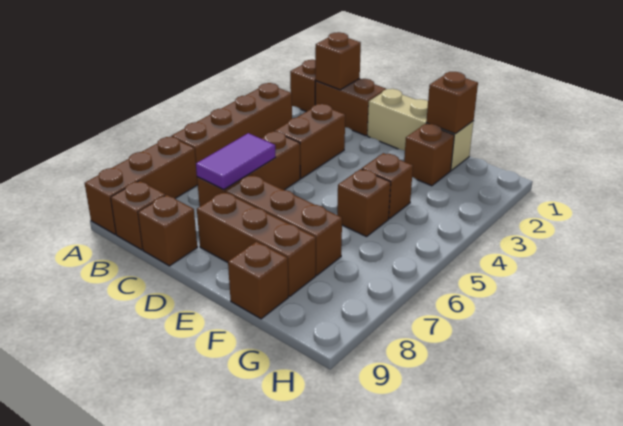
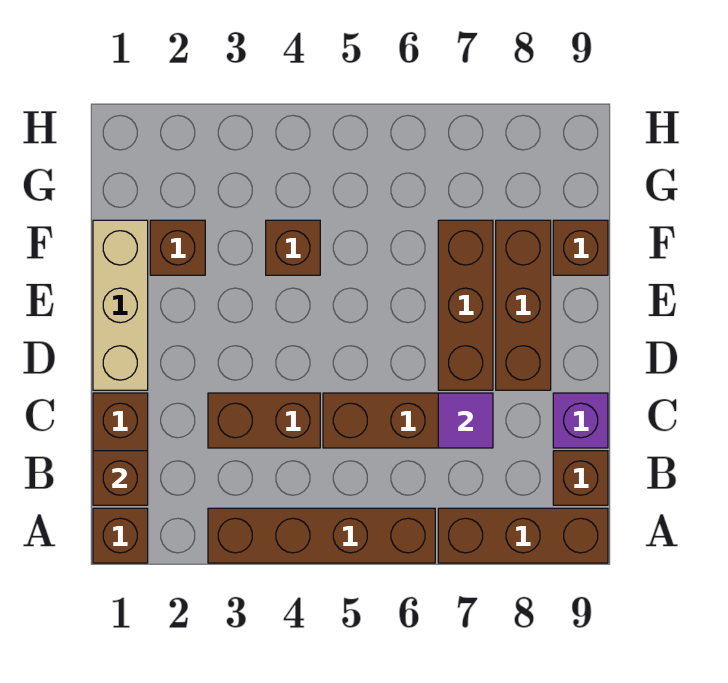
purple 1x2 tile [196,133,276,190] -> purple 1x1 tile [438,393,493,448]
brown 1x1 brick [138,195,197,266] -> purple 1x1 brick [553,393,608,448]
brown 1x1 brick [426,72,478,134] -> none
brown 1x1 brick [337,169,391,237] -> none

